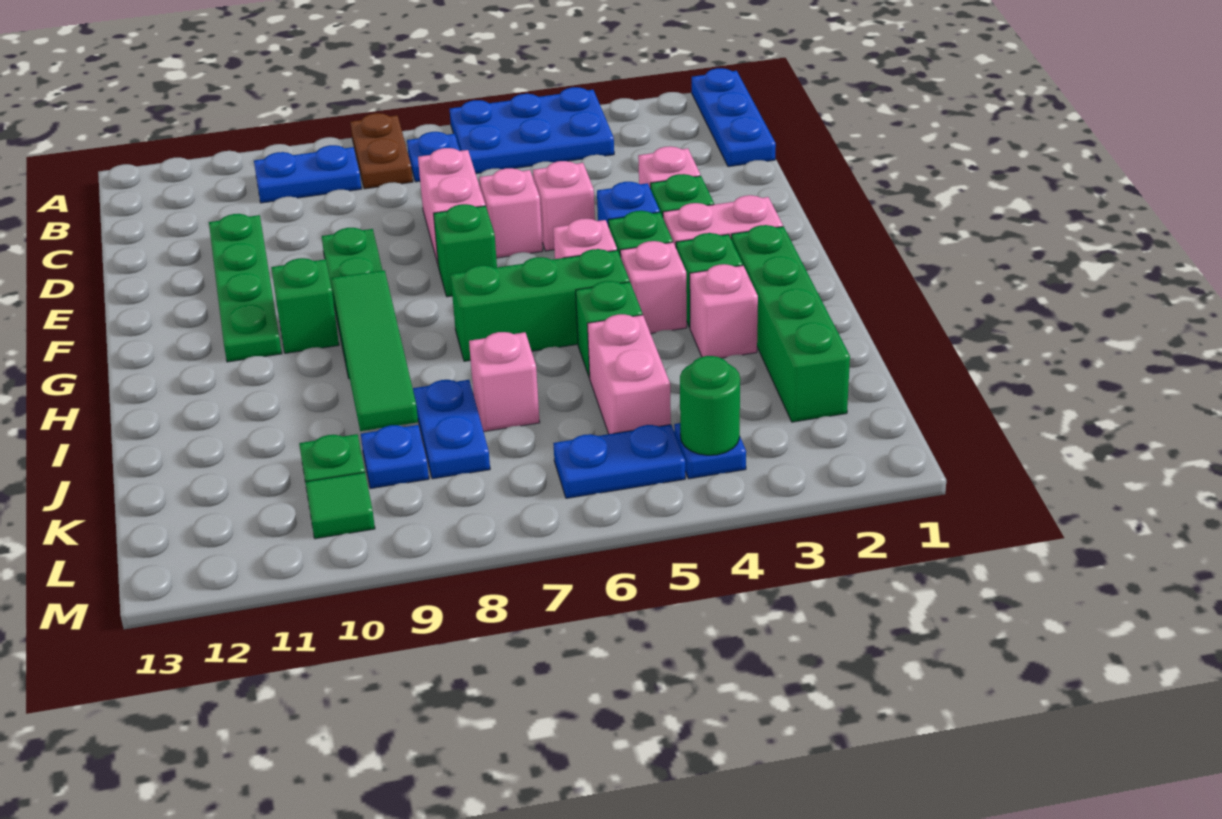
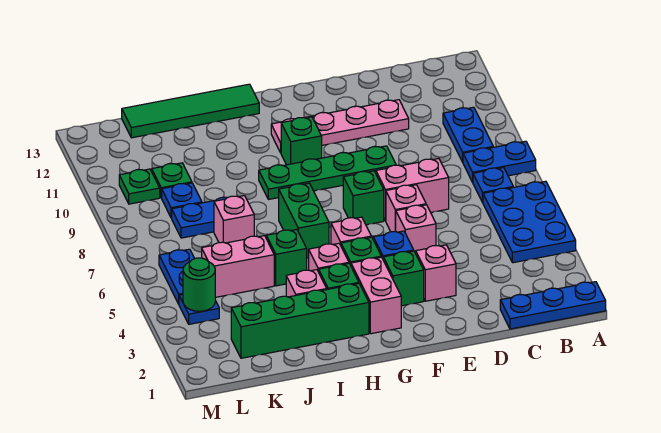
brown 1x2 plate [350,113,413,189] -> blue 1x2 plate [463,141,536,182]
green 1x4 plate [209,214,282,362] -> pink 1x4 plate [271,100,409,153]
green 1x4 tile [331,270,418,431] -> green 1x4 tile moved to [122,84,259,138]
green 1x3 brick [450,249,630,361] -> green 1x2 brick [279,183,329,258]
green 1x1 tile [305,472,375,539] -> green 1x1 plate [119,169,160,204]

